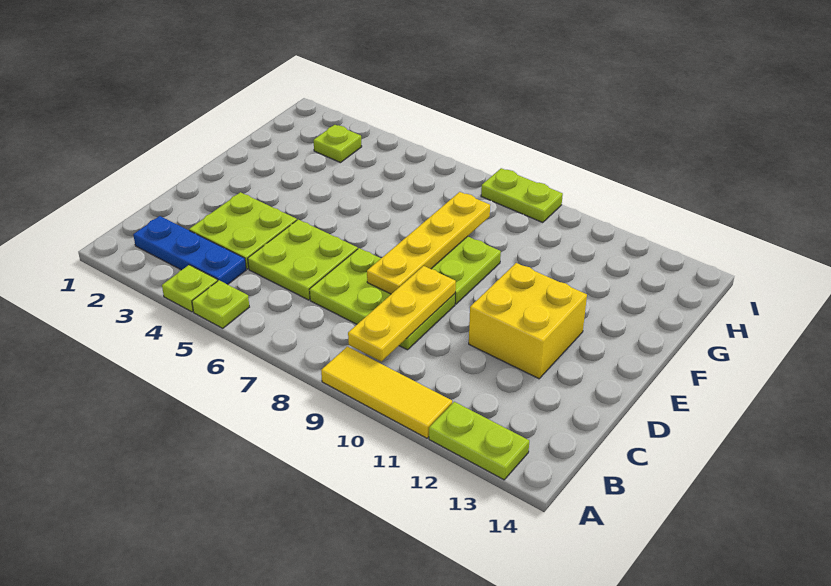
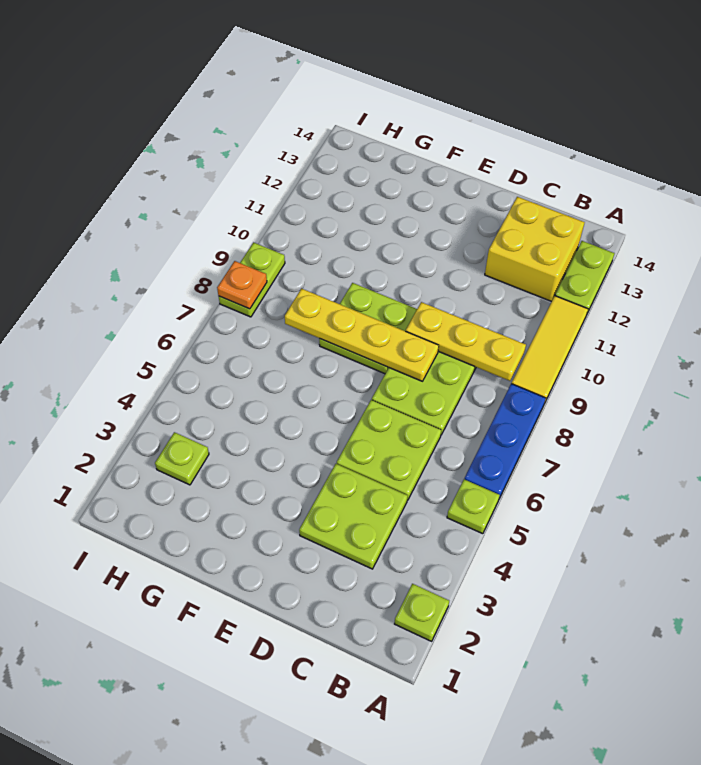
lime 1x1 plate [162,265,218,312] -> lime 1x1 plate moved to [395,584,449,641]
blue 1x3 plate [133,216,246,285] -> blue 1x3 plate moved to [464,384,546,498]
yellow 2x2 brick [469,263,587,379] -> yellow 2x2 brick moved to [485,197,585,301]
none -> orange 1x1 plate [217,261,267,309]

